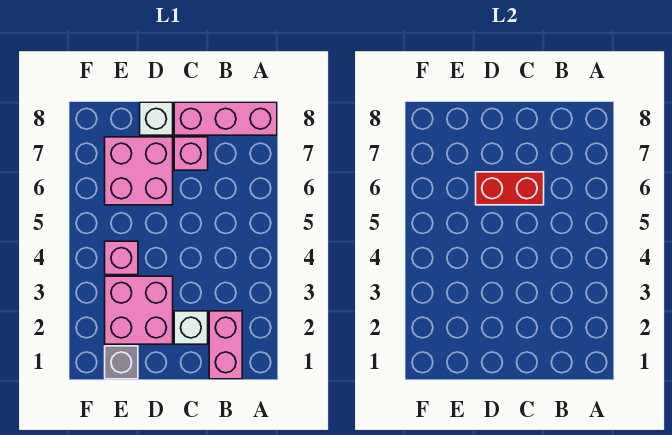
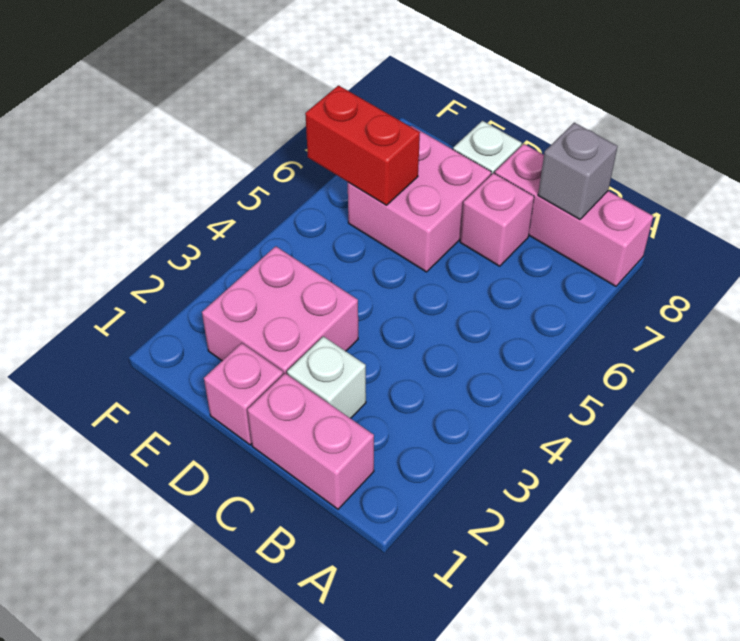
pink 1x2 brick [209,311,242,379] -> pink 1x2 brick turned to [247,373,374,509]
red 1x2 brick [476,172,544,205] -> red 1x2 brick moved to [305,86,420,205]
grey 1x1 brick [105,346,138,379] -> grey 1x1 brick moved to [538,123,618,219]
pink 1x1 brick [105,241,138,275] -> pink 1x1 brick moved to [204,343,283,445]

